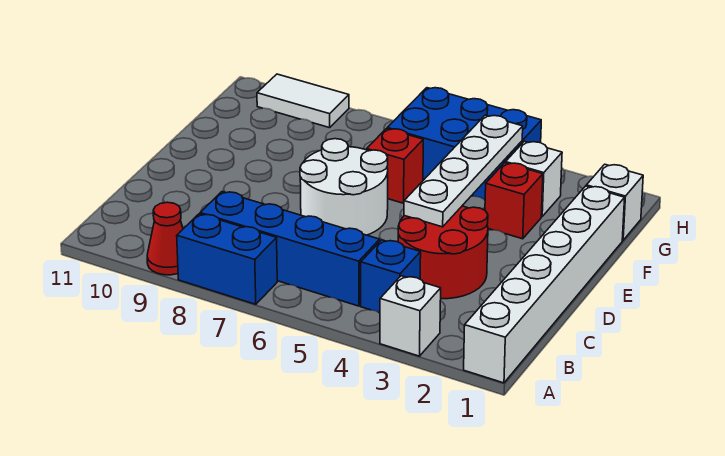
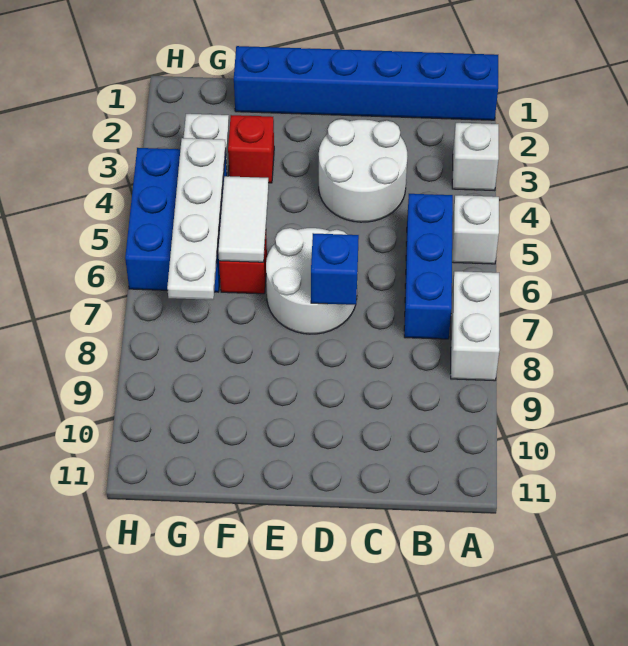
white 1x6 brick [464,186,625,383] -> blue 1x6 brick [234,46,498,120]
blue 1x2 brick [177,214,277,304] -> white 1x2 brick [451,271,500,381]
red 1x1 cone [147,202,183,275] -> none
blue 1x1 brick [361,240,421,313] -> blue 1x1 brick moved to [311,233,359,305]
blue 1x4 brick [200,192,380,306] -> blue 1x3 brick [404,194,453,339]
red 2x2 round brick [398,206,488,299] -> white 2x2 round brick [319,119,407,222]
white 1x4 plate [404,115,523,227] -> white 1x4 plate turned to [167,138,226,300]
white 1x1 brick [586,164,643,240] -> white 1x1 brick moved to [452,195,499,264]
white 1x2 tile [257,74,349,128] -> white 1x2 tile moved to [218,176,269,262]

